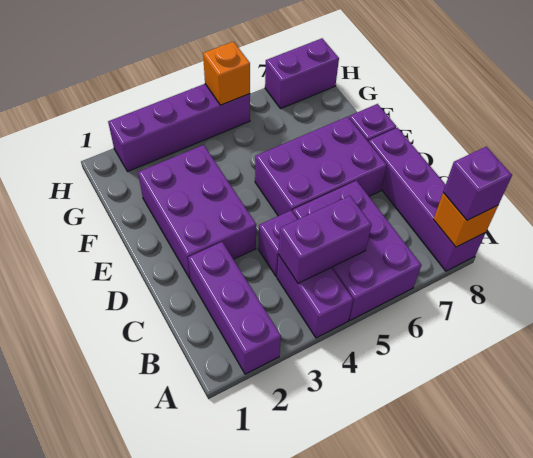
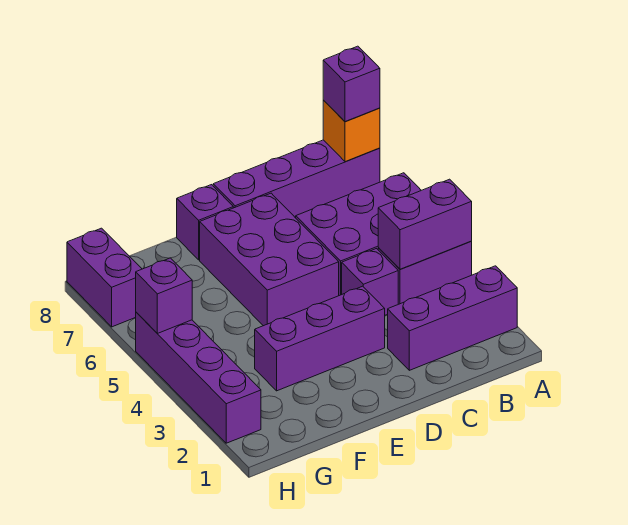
purple 1x2 brick [278,196,372,283] -> purple 1x2 brick turned to [378,179,472,269]
purple 2x3 brick [138,145,256,279] -> purple 1x3 brick [255,286,385,391]
orange 1x1 brick [203,42,250,105] -> purple 1x1 brick [136,258,192,333]

